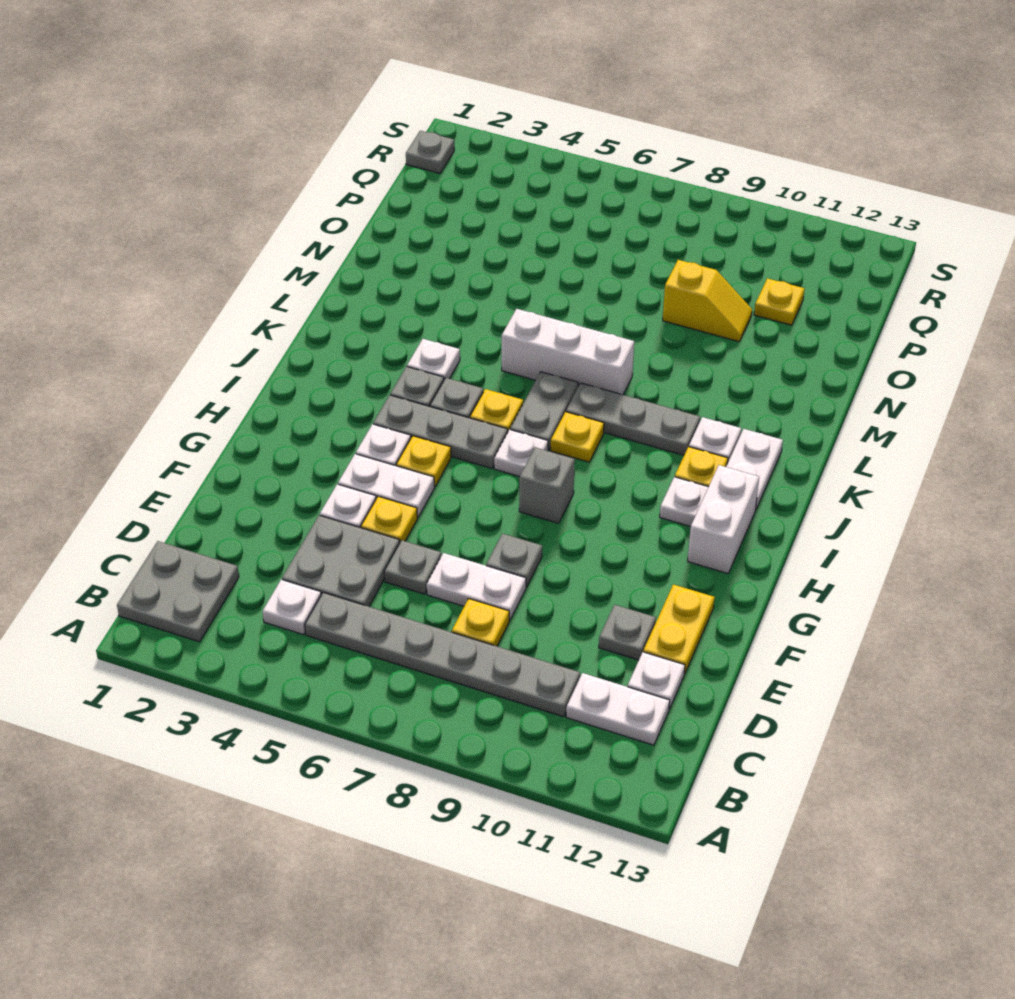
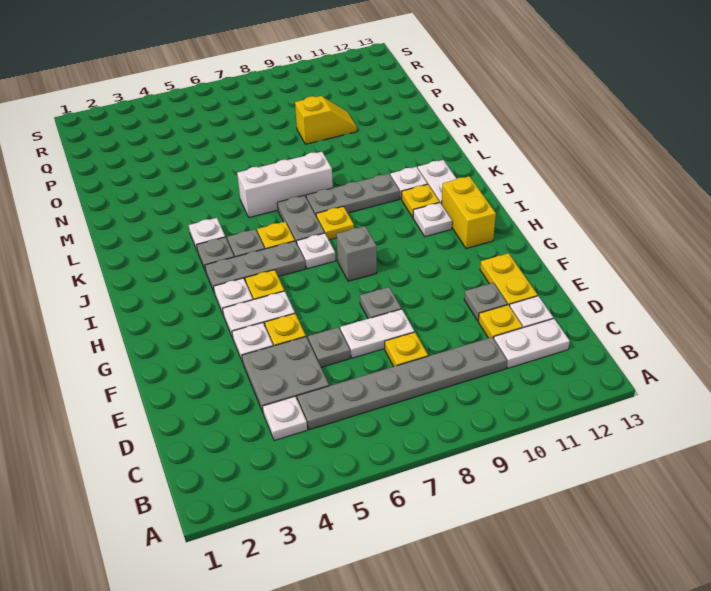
grey 2x2 plate [117,541,239,642] -> none
white 1x2 brick [688,465,759,573] -> yellow 1x2 brick [442,176,496,249]
yellow 1x1 plate [754,278,805,325] -> yellow 1x1 plate moved to [478,305,523,338]
grey 1x1 plate [406,131,454,173] -> none

